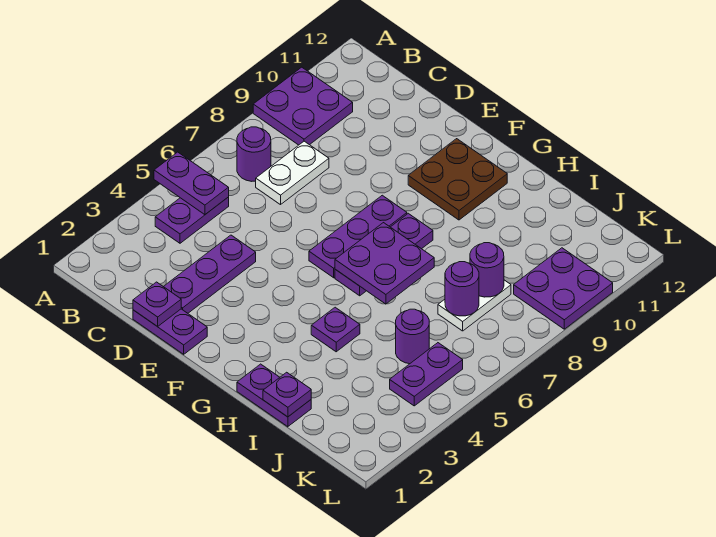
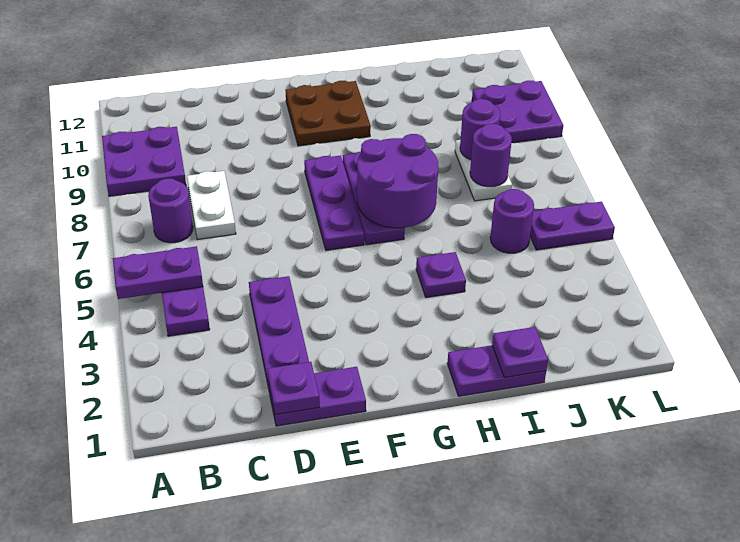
purple 2x2 plate [335,223,434,304] -> purple 2x2 round brick [357,134,438,228]
purple 1x2 plate [390,343,463,406] -> purple 1x2 plate turned to [530,202,615,250]

